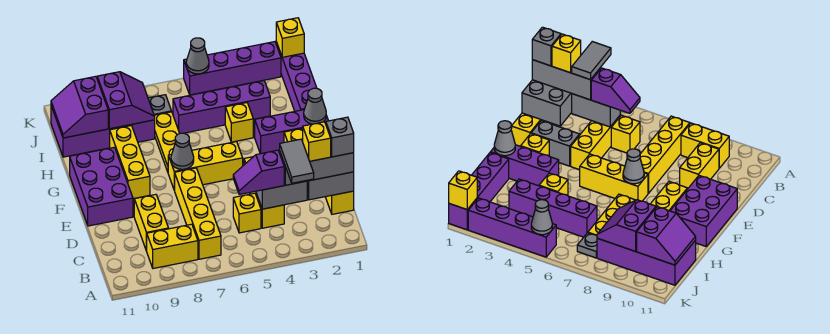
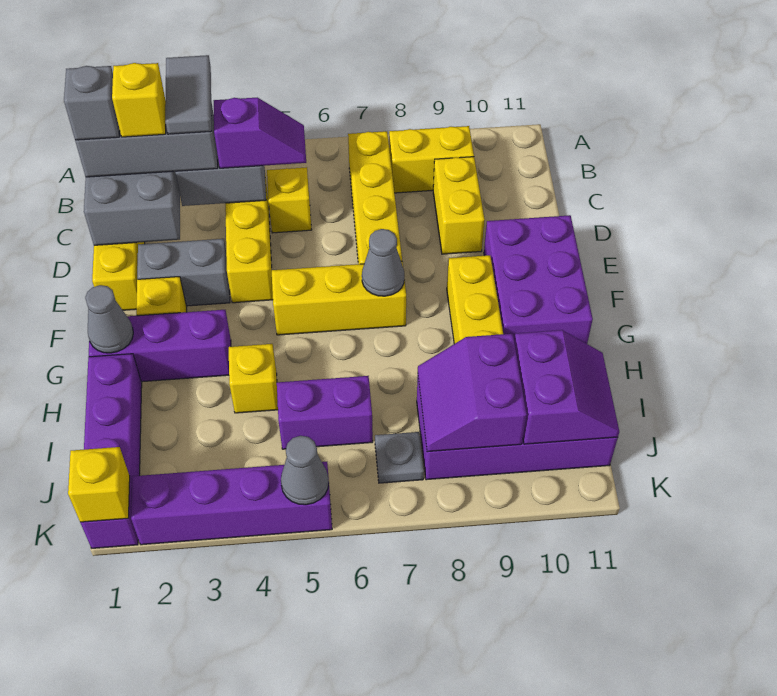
yellow 1x3 plate [154,112,180,172] -> none
purple 1x4 brick [173,81,270,133] -> purple 1x2 brick [277,376,373,449]

